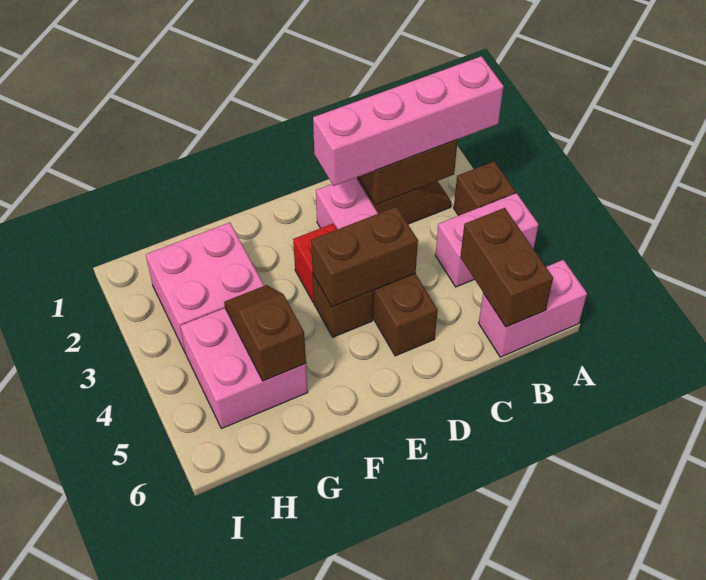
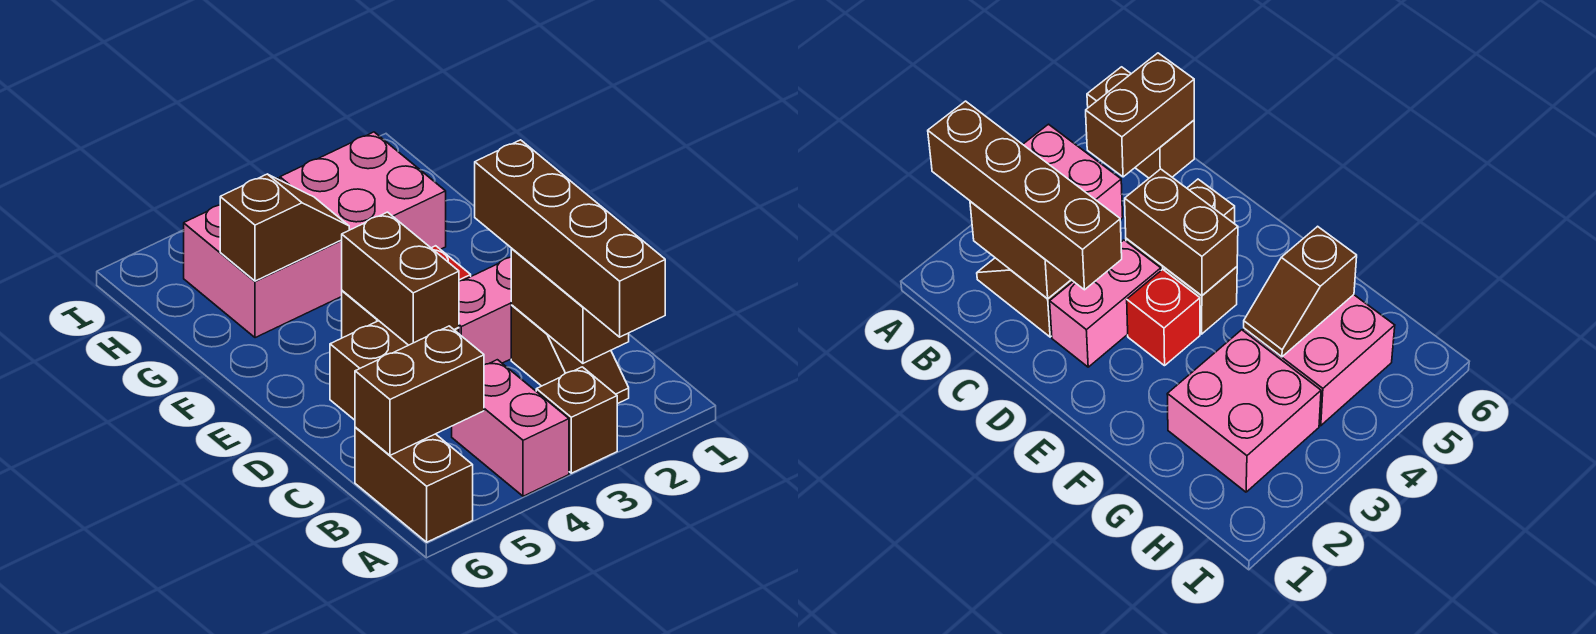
pink 1x4 brick [313,56,504,186] -> brown 1x4 brick [475,140,665,337]
pink 1x2 brick [479,260,587,357] -> brown 1x2 brick [355,427,473,542]

